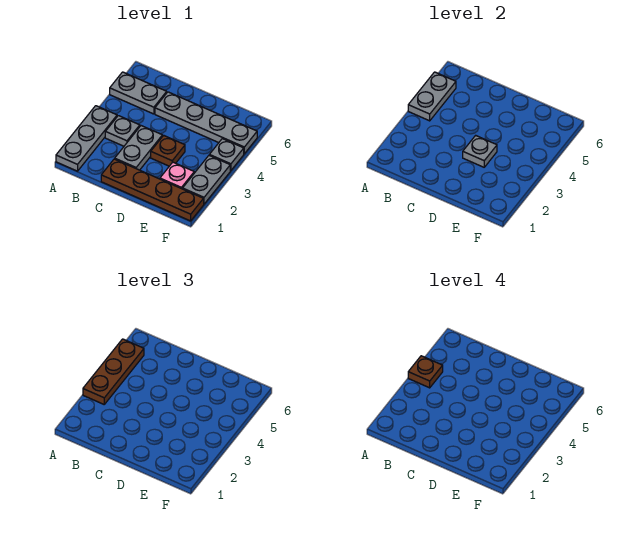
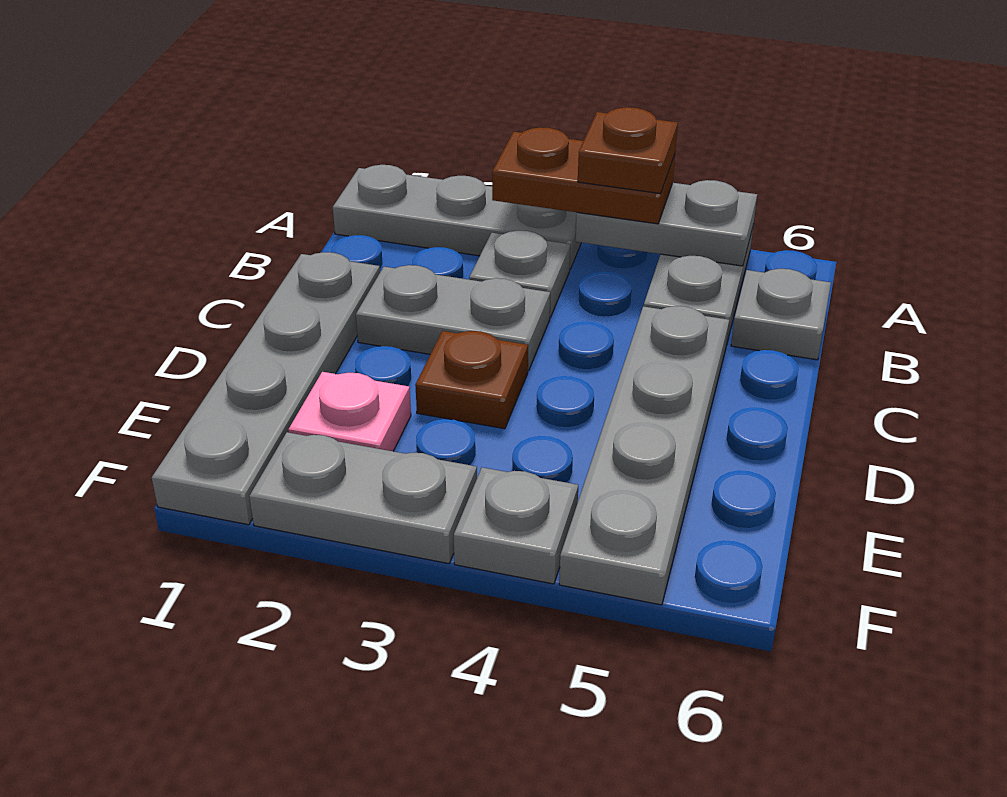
brown 1x3 plate [83,339,144,404] -> brown 1x2 plate [492,127,675,224]
brown 1x4 plate [101,159,204,221] -> grey 1x4 plate [152,252,380,525]
grey 1x1 plate [463,135,497,167] -> grey 1x1 plate moved to [731,269,831,360]

